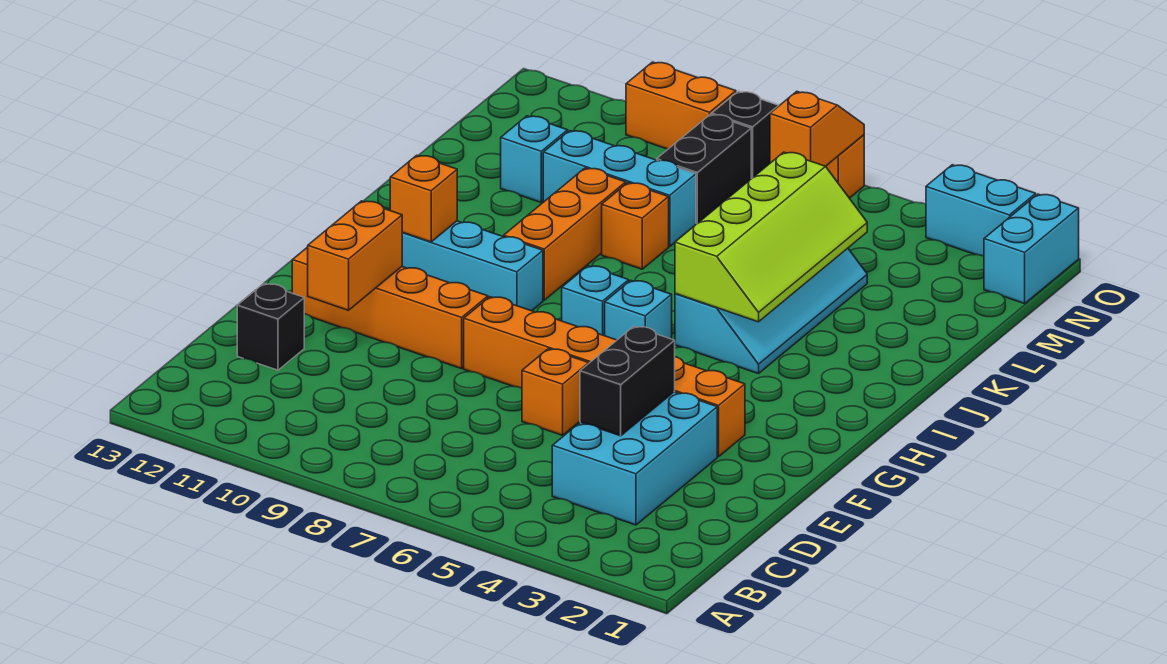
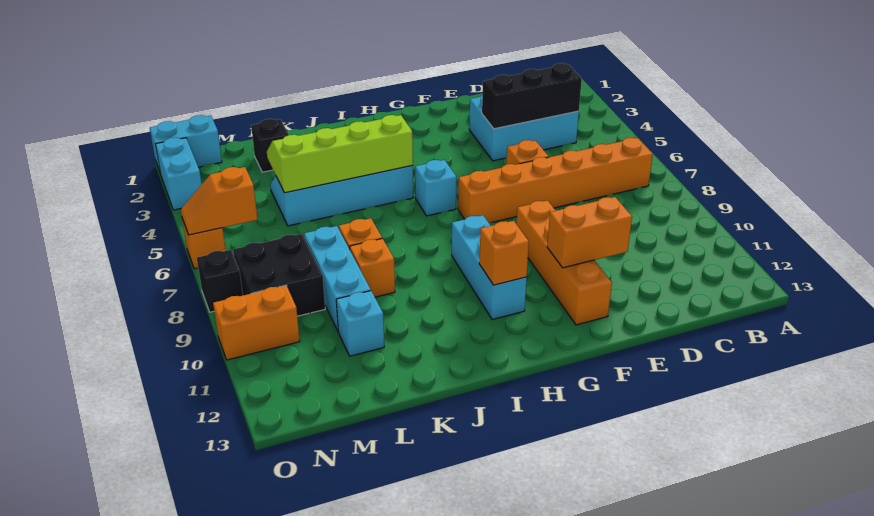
black 1x2 brick [580,327,675,436] -> black 1x3 brick [482,63,582,129]
black 1x1 brick [237,284,304,370] -> black 1x1 brick moved to [251,119,289,172]
orange 1x6 brick [464,297,745,457] -> orange 1x6 brick turned to [458,138,653,223]
cyan 1x1 brick [562,266,629,336] -> none
orange 1x3 brick [504,168,626,300] -> orange 1x1 brick [350,239,395,297]
black 1x2 brick [657,114,751,224] -> black 2x2 brick [233,234,325,316]
orange 1x2 brick [626,62,736,149] -> orange 1x2 brick turned to [213,285,300,360]

